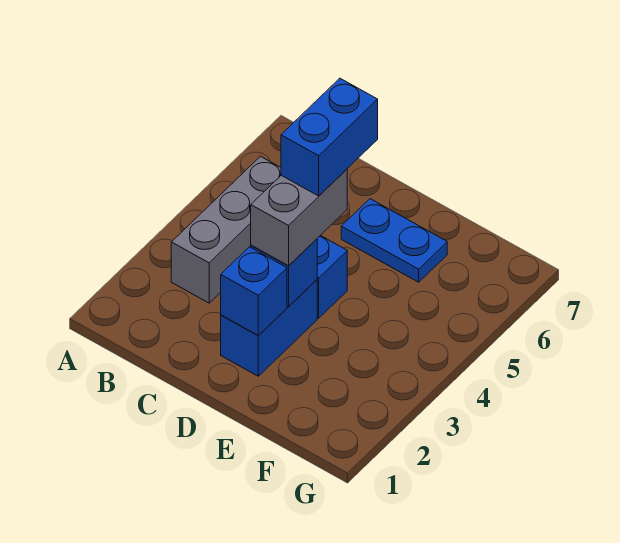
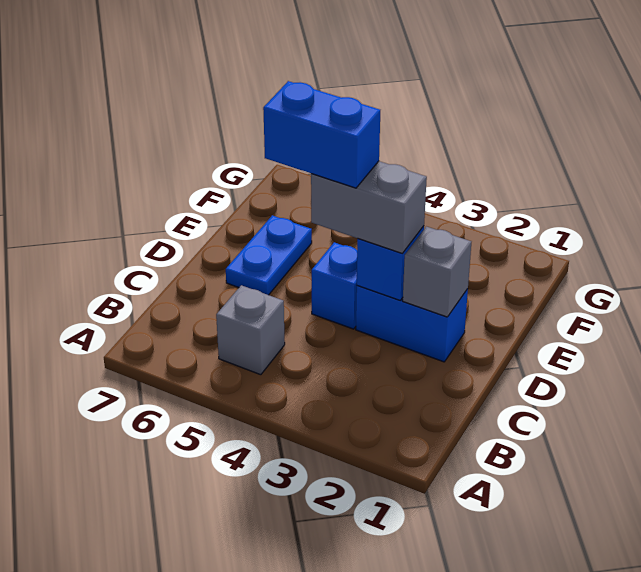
grey 1x3 brick [171,156,281,303] -> grey 1x1 brick [216,285,285,375]
blue 1x1 brick [221,247,287,336] -> grey 1x1 brick [403,227,471,317]

